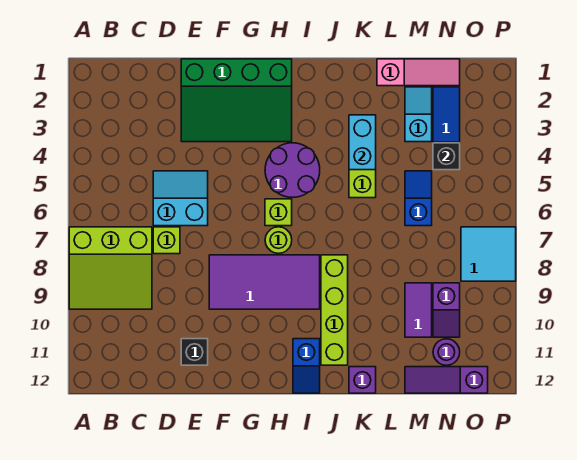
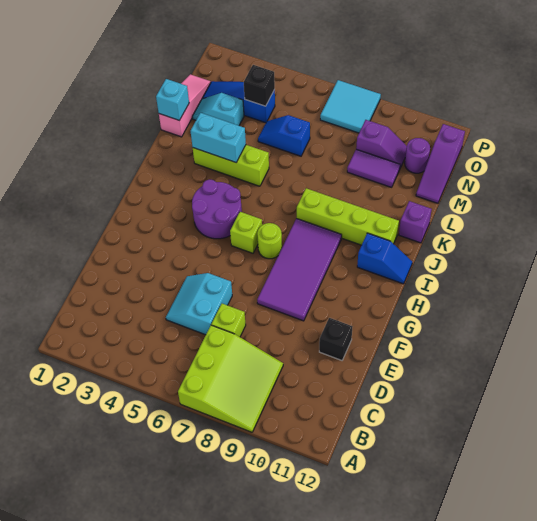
green 3x4 slope [181,59,292,142] -> none
none -> cyan 1x1 brick [156,79,189,121]

